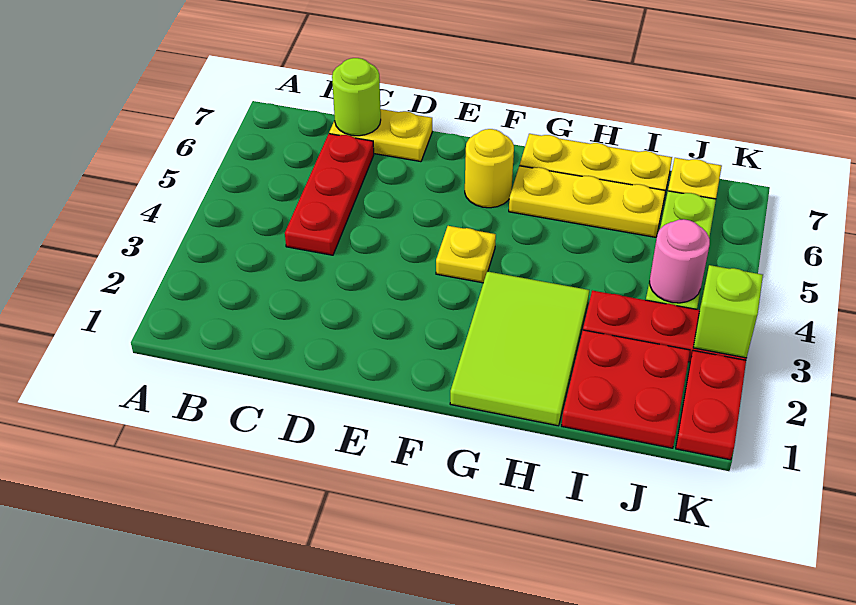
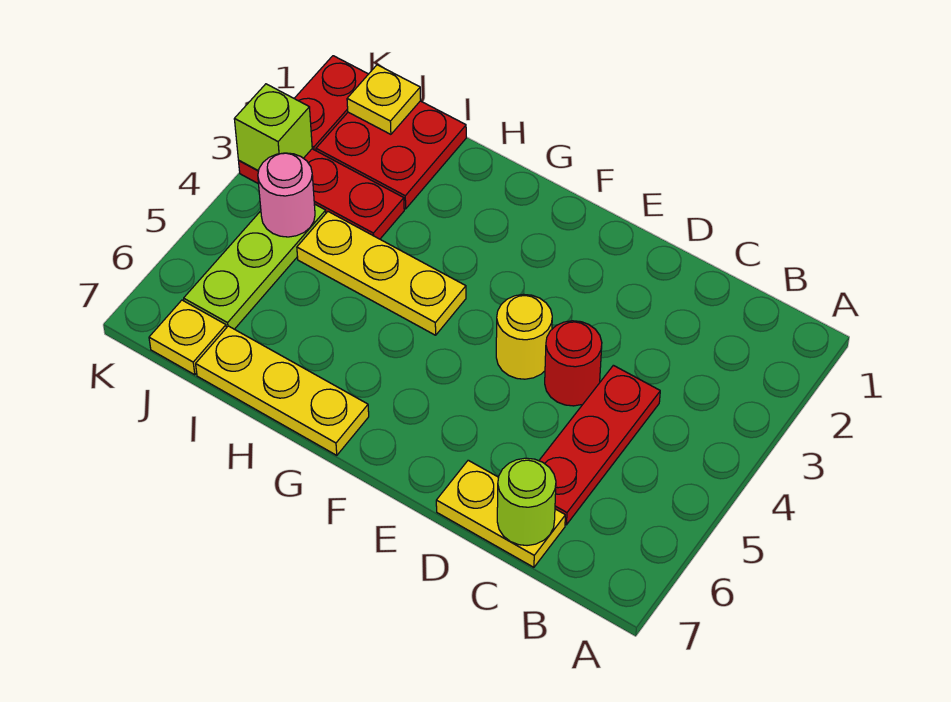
none -> red 1x1 round brick [545,321,602,406]
yellow 1x1 plate [436,226,496,283] -> yellow 1x1 plate moved to [347,65,421,134]
yellow 1x1 round brick [465,129,514,208] -> yellow 1x1 round brick moved to [496,294,552,379]
lime 2x3 tile [450,271,589,426] -> none
yellow 1x3 plate [509,166,665,237] -> yellow 1x3 plate moved to [297,212,466,335]

